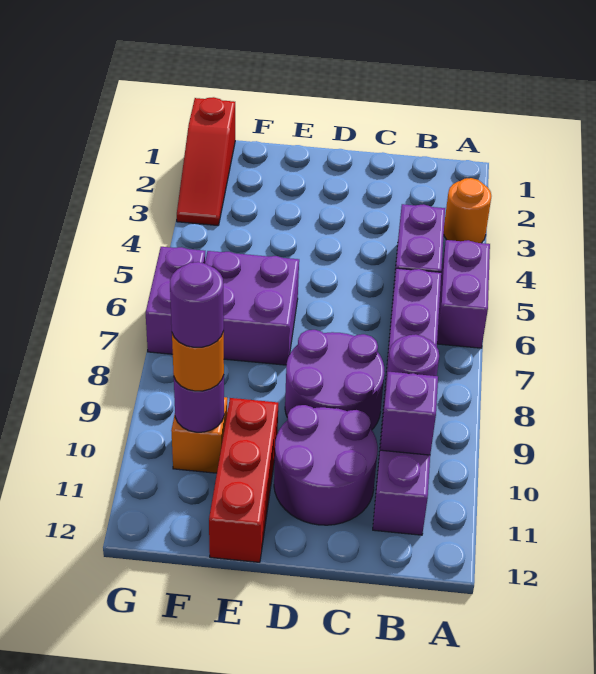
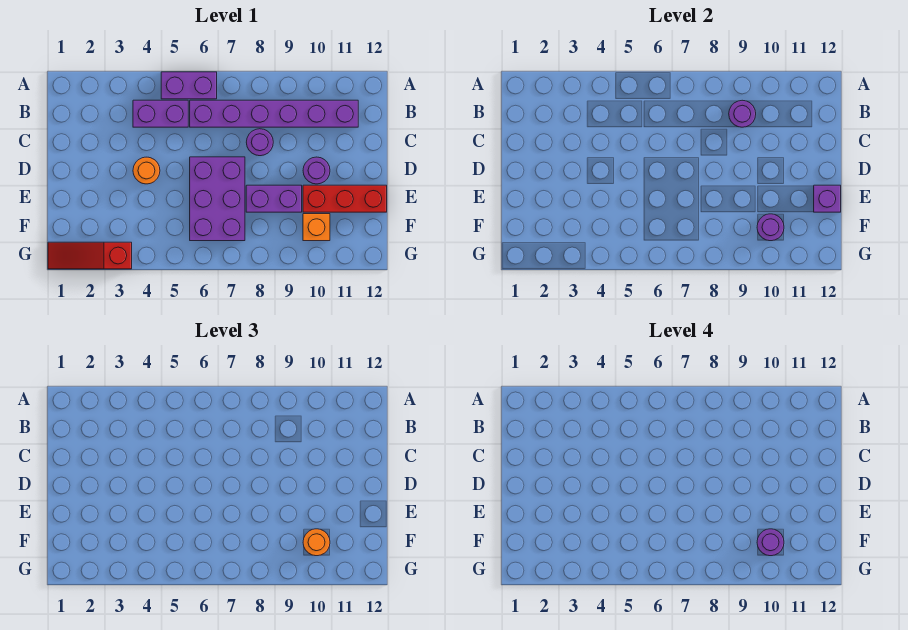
orange 1x1 round brick [444,178,491,243] -> orange 1x1 round brick moved to [133,157,160,184]
purple 1x1 brick [380,372,438,455] -> purple 1x1 brick moved to [814,185,841,212]
purple 2x2 round brick [285,330,385,430] -> purple 1x1 round brick [246,129,273,156]
purple 2x2 round brick [274,405,378,525] -> purple 1x1 round brick [303,157,330,184]
purple 2x2 brick [205,251,299,365] -> purple 2x3 brick [190,157,245,241]
red 1x3 slope [177,97,235,226] -> red 1x3 slope turned to [48,242,132,269]
purple 1x2 brick [146,247,205,354] -> purple 1x2 brick moved to [246,185,302,212]

